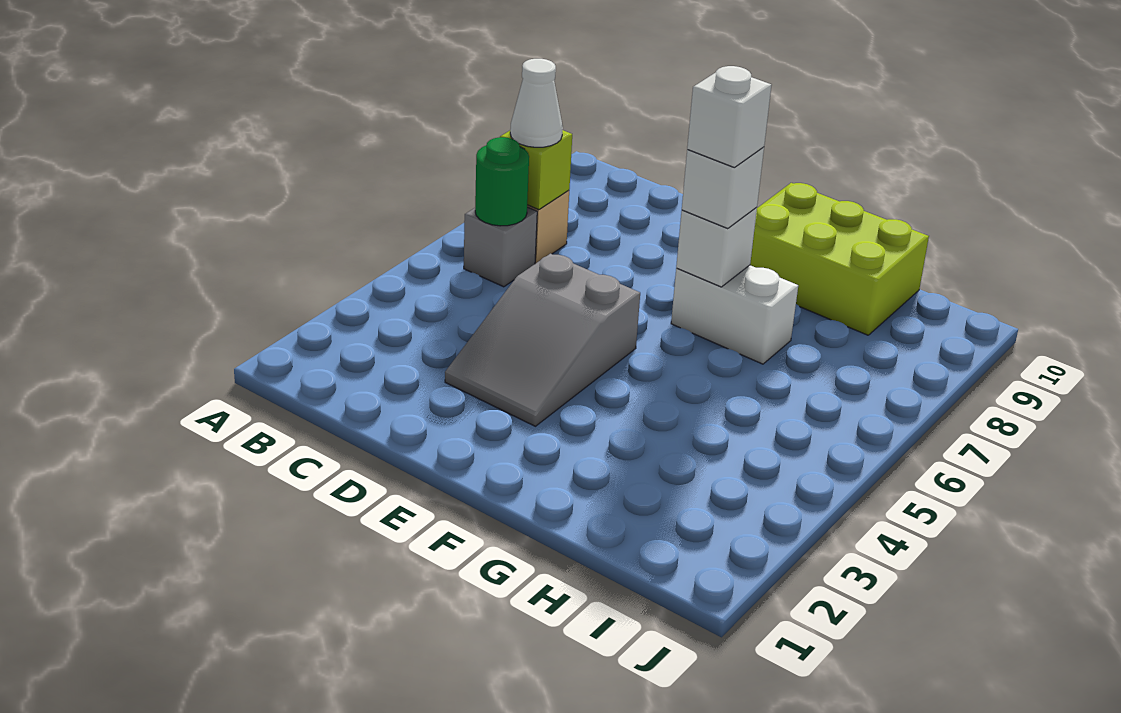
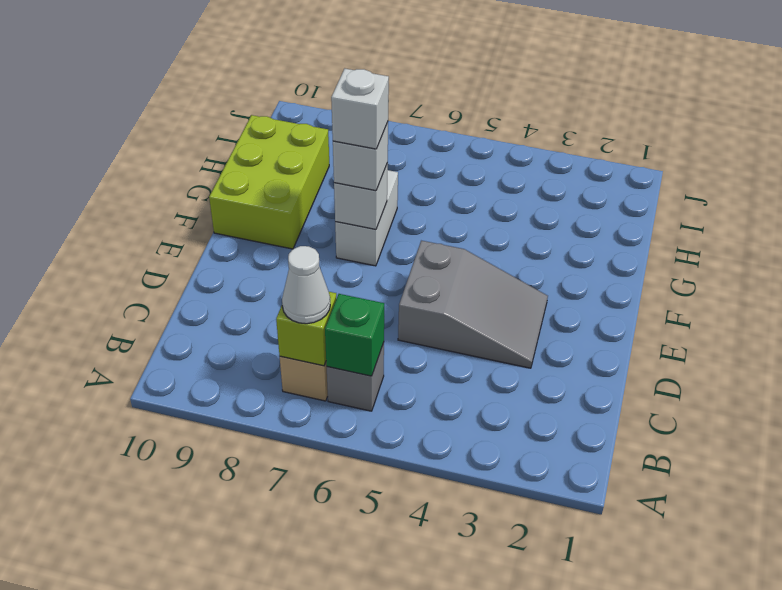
green 1x1 round brick [475,137,529,226] -> green 1x1 brick [325,294,384,376]

